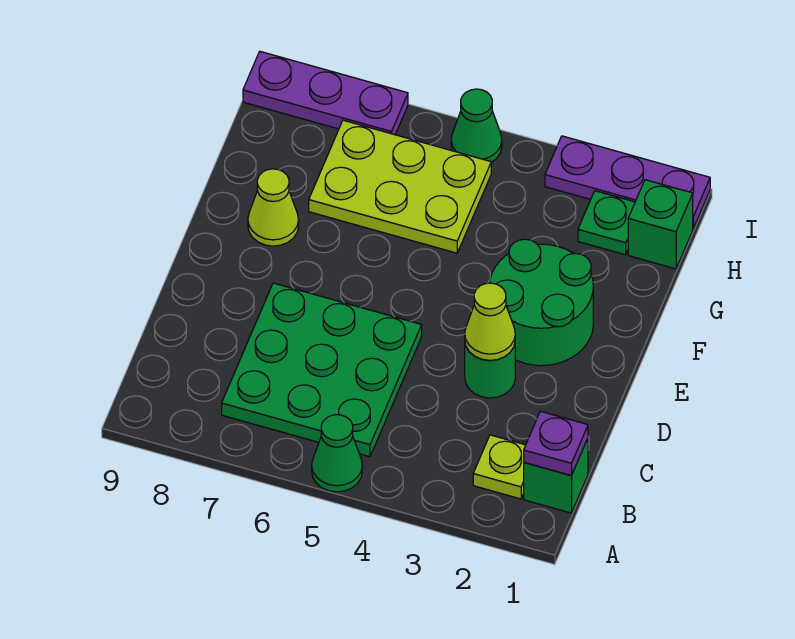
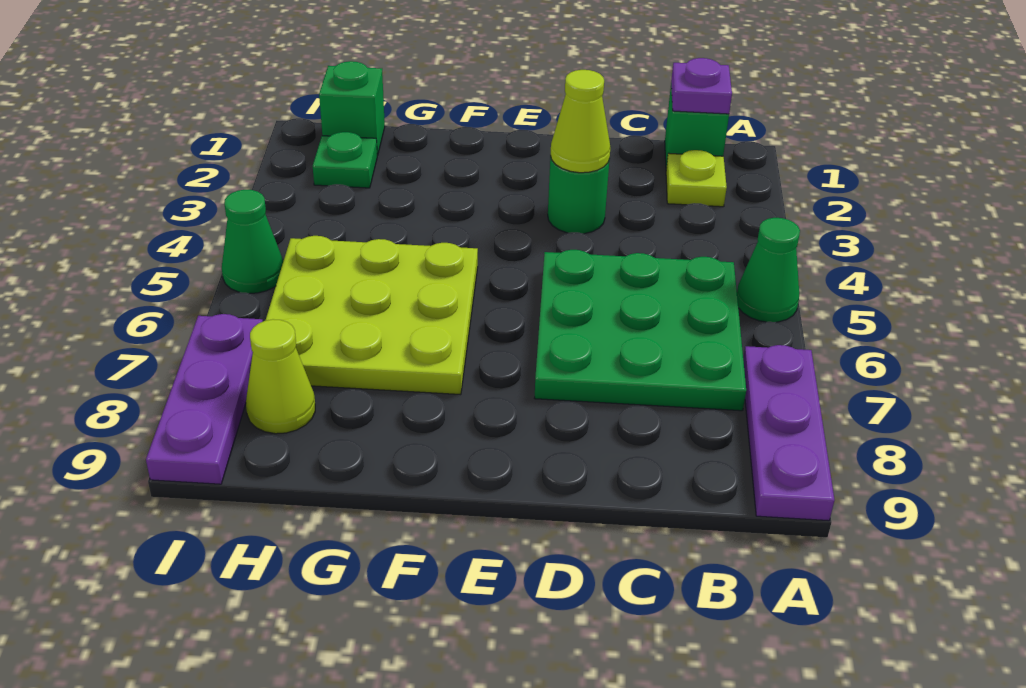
green 2x2 round brick [490,239,593,366] -> none
lime 1x1 cone [248,169,299,246] -> lime 1x1 cone moved to [246,319,315,434]
lime 2x3 plate [309,120,491,253] -> lime 3x3 plate [265,236,478,395]
purple 1x3 plate [545,136,710,228] -> purple 1x3 plate moved to [743,345,834,521]

